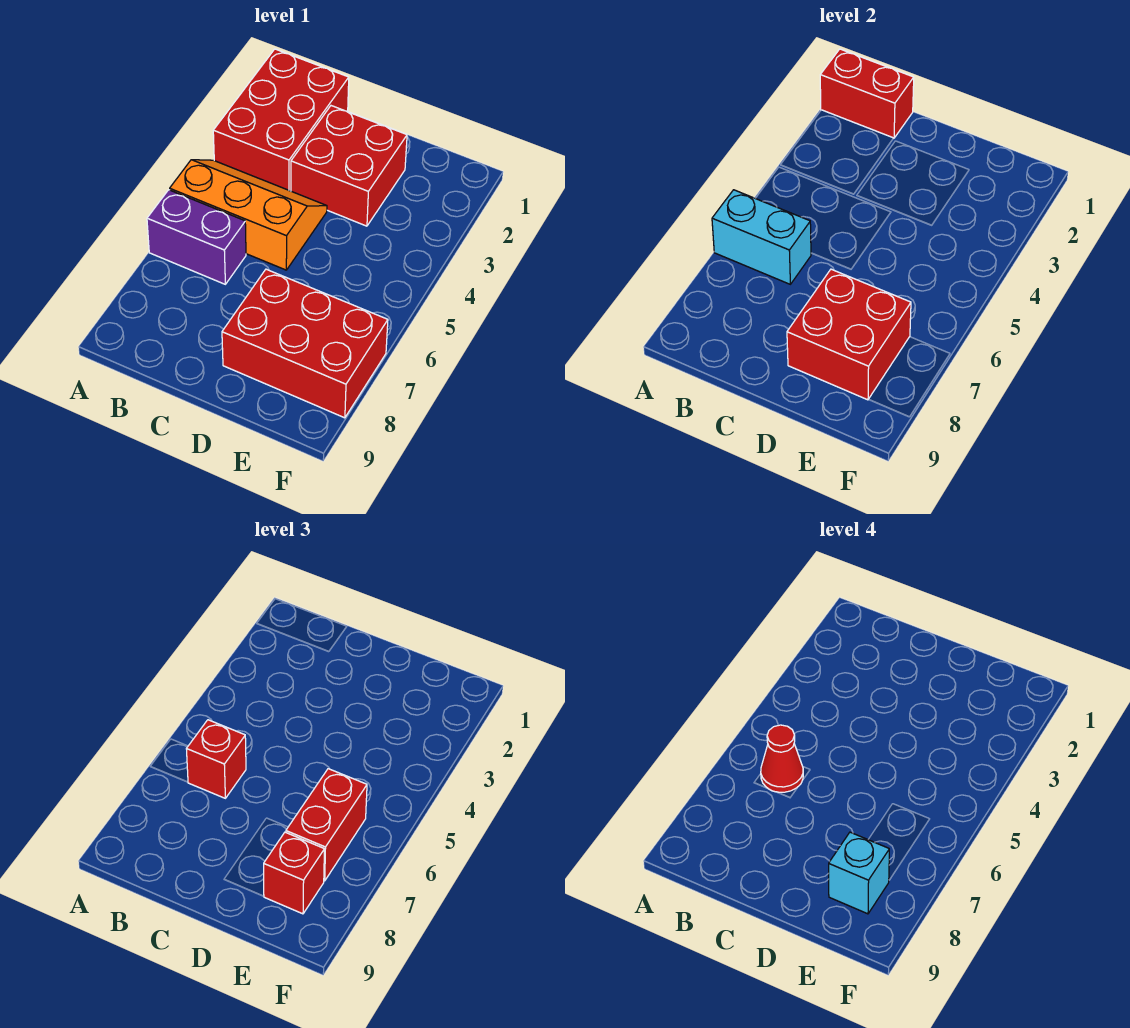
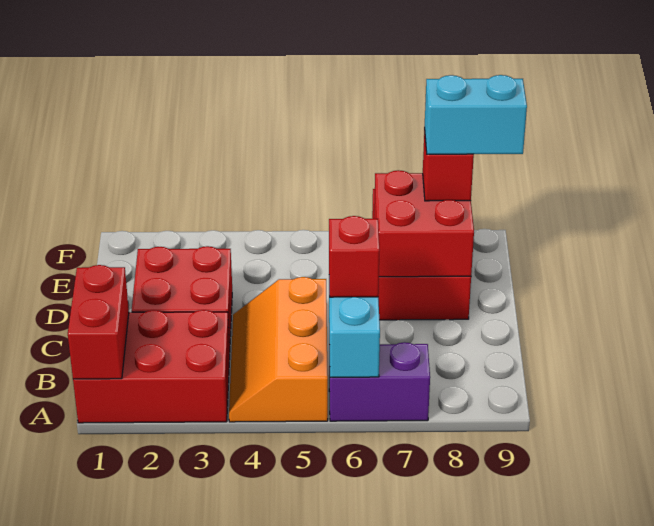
purple 1x2 brick [147,190,246,284] -> purple 1x2 brick turned to [329,342,430,421]
red 1x1 cone [761,725,803,792] -> none
red 1x2 brick [286,769,367,881] -> none
cyan 1x1 brick [829,832,889,914] -> cyan 1x2 brick [425,75,527,154]

